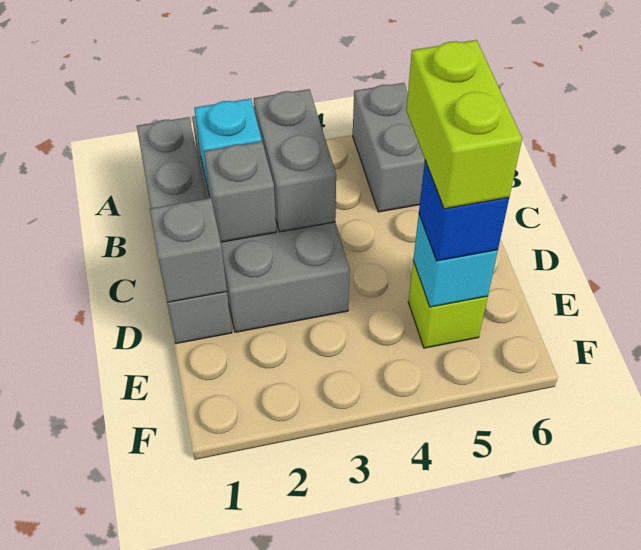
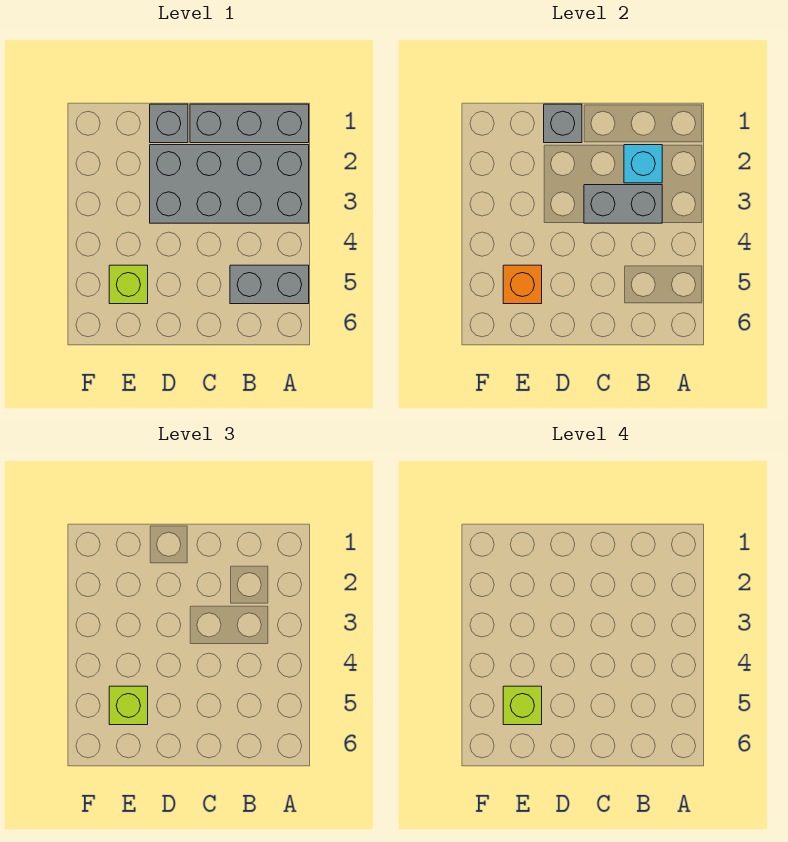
grey 1x1 brick [204,141,276,242] -> none
lime 1x2 brick [406,40,522,209] -> lime 1x1 brick [503,686,542,725]
cyan 1x1 brick [413,215,498,307] -> orange 1x1 brick [503,265,542,304]
blue 1x1 brick [419,161,509,261] -> lime 1x1 brick [109,686,148,725]

